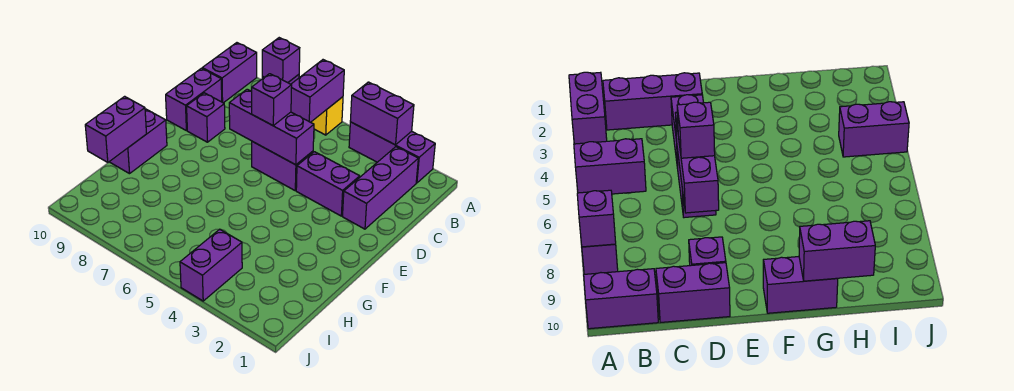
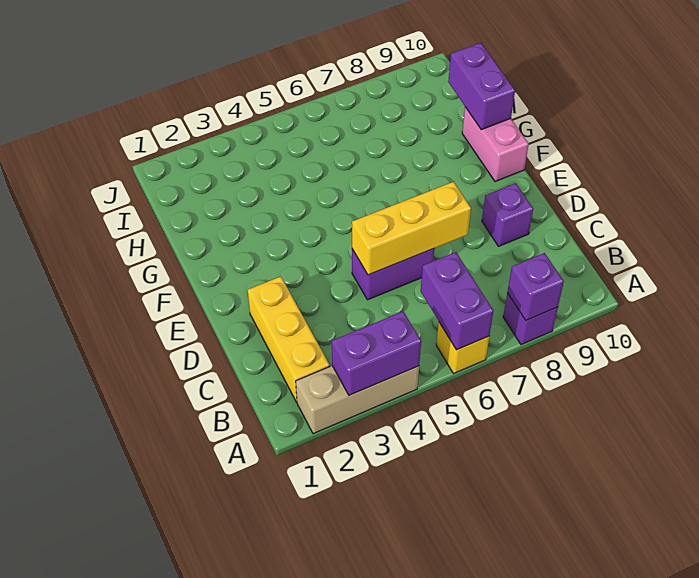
purple 1x3 brick [349,122,435,183] -> tan 1x3 brick [296,366,419,434]
purple 1x2 brick [202,43,257,103] -> none
purple 1x3 brick [343,147,418,229] -> yellow 1x3 brick [247,277,330,402]
purple 1x2 brick [166,68,222,131] -> none
purple 1x2 brick [296,152,360,216] -> none
purple 1x3 brick [229,89,314,165] -> yellow 1x3 brick [352,182,471,275]
purple 1x1 brick [251,74,292,125] -> none
purple 1x2 brick [110,109,167,174] -> pink 1x2 brick [462,107,529,182]
purple 1x2 brick [180,229,242,301] -> none

